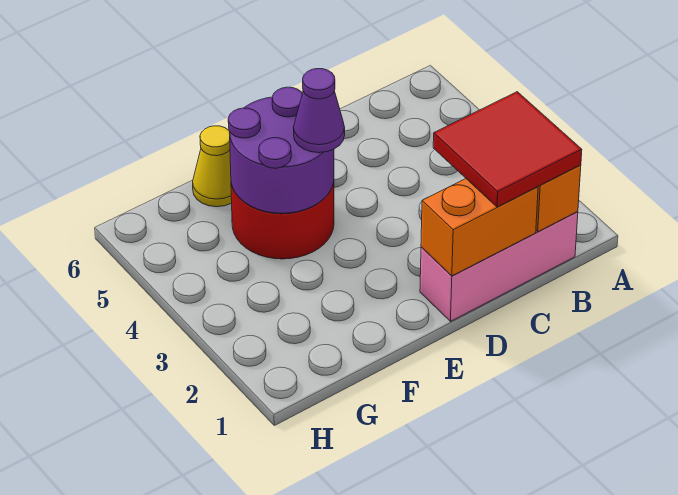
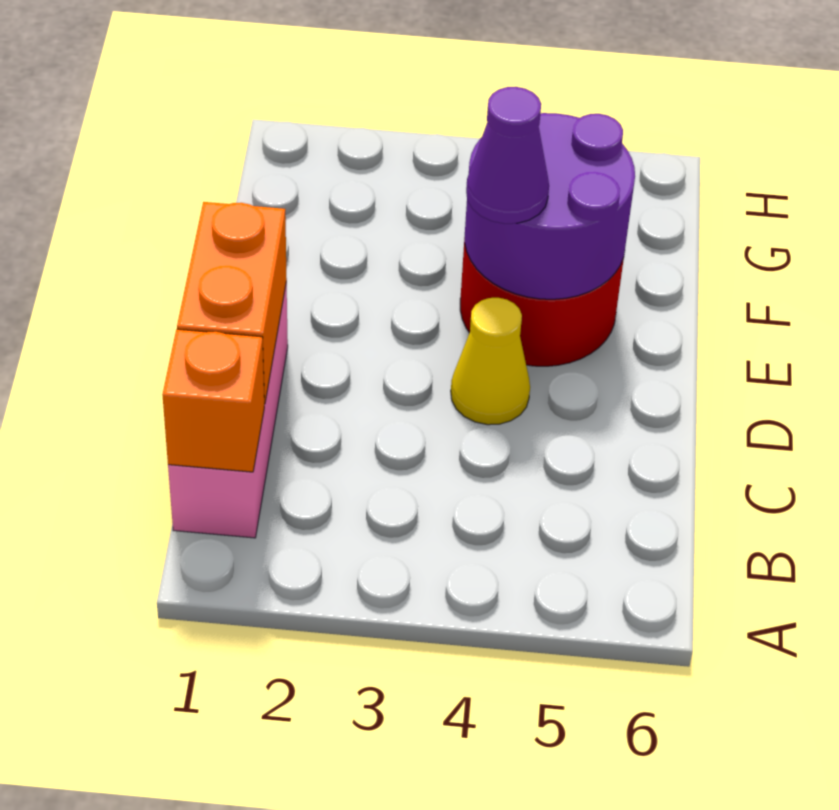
red 2x2 tile [433,92,582,207] -> none
yellow 1x1 cone [193,126,232,207] -> yellow 1x1 cone moved to [451,298,530,425]

